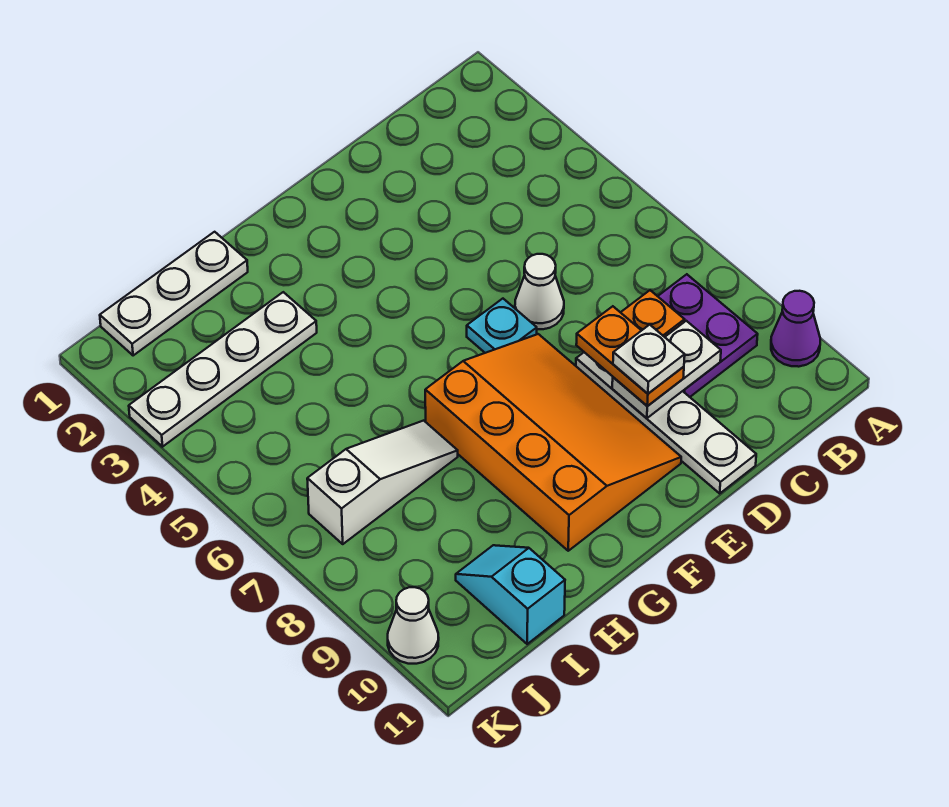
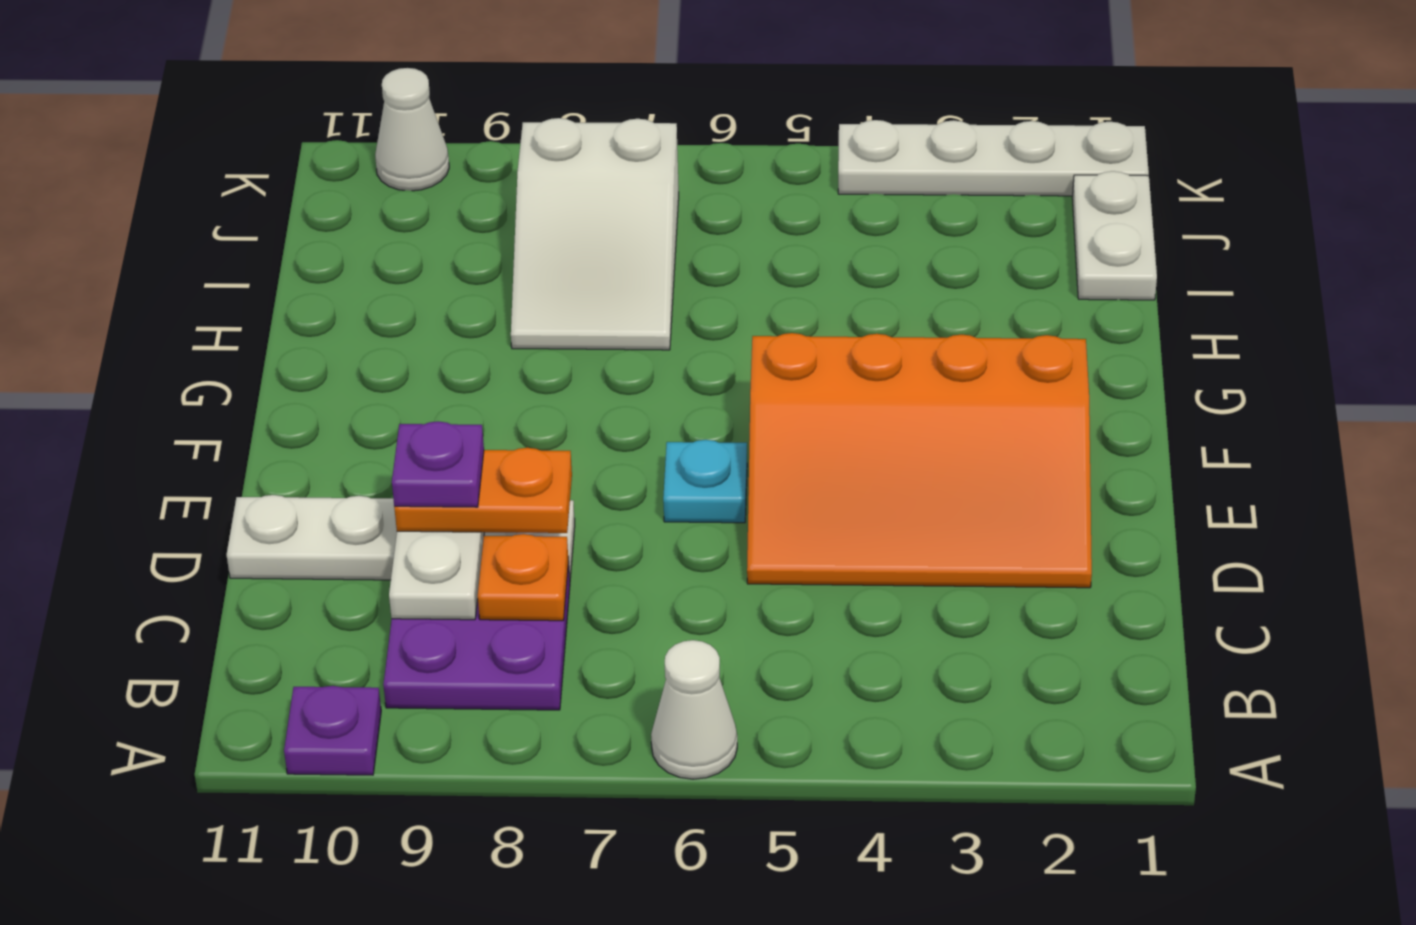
purple 1x1 cone [771,291,820,367] -> purple 1x1 plate [284,686,381,775]
white 1x1 cone [515,254,564,329] -> white 1x1 cone moved to [651,640,737,779]
white 1x1 plate [613,325,685,394] -> purple 1x1 plate [392,421,484,507]
orange 3x4 slope [425,334,681,551] -> orange 3x4 slope moved to [747,333,1092,588]
white 1x3 plate [100,232,248,356] -> white 1x2 plate [1072,171,1157,300]
white 1x4 plate [129,292,317,447] -> white 1x4 plate turned to [838,120,1149,196]
white 1x3 slope [307,421,458,544] -> white 2x3 slope [511,118,679,350]
cyan 1x2 slope [456,545,565,644] -> none

